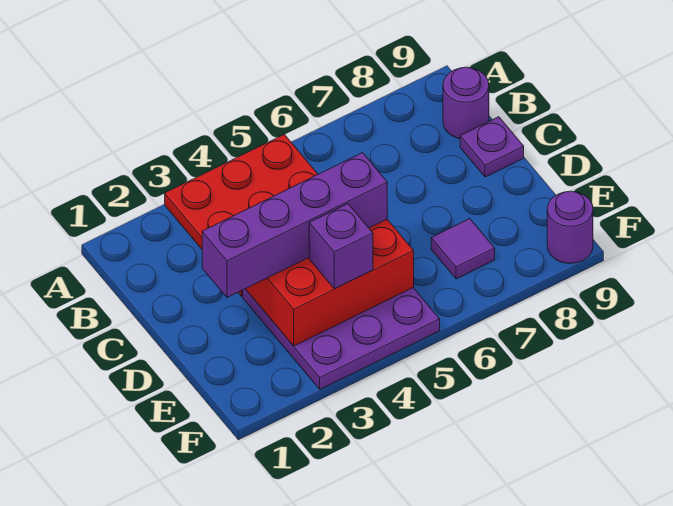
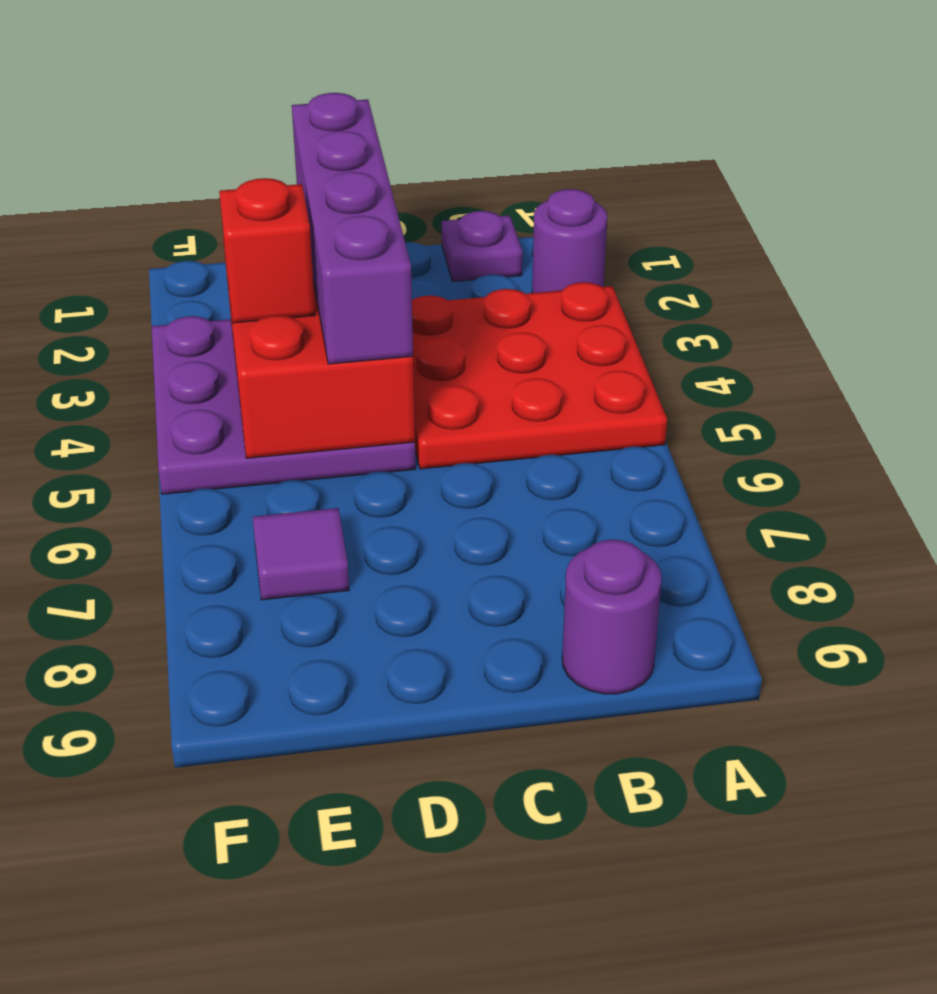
purple 1x1 plate [460,117,524,177] -> purple 1x1 plate moved to [442,211,522,282]
purple 1x1 brick [309,204,373,289] -> red 1x1 brick [219,178,315,323]
purple 1x1 round brick [547,191,593,263] -> purple 1x1 round brick moved to [532,189,607,293]

